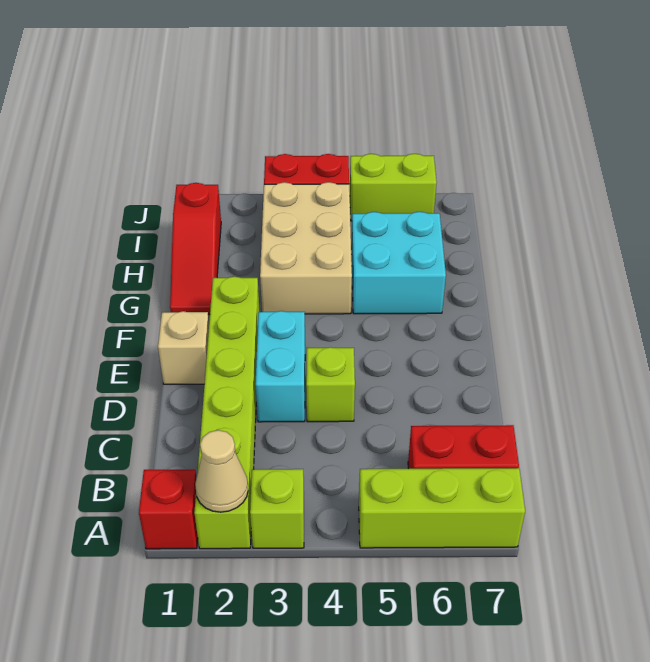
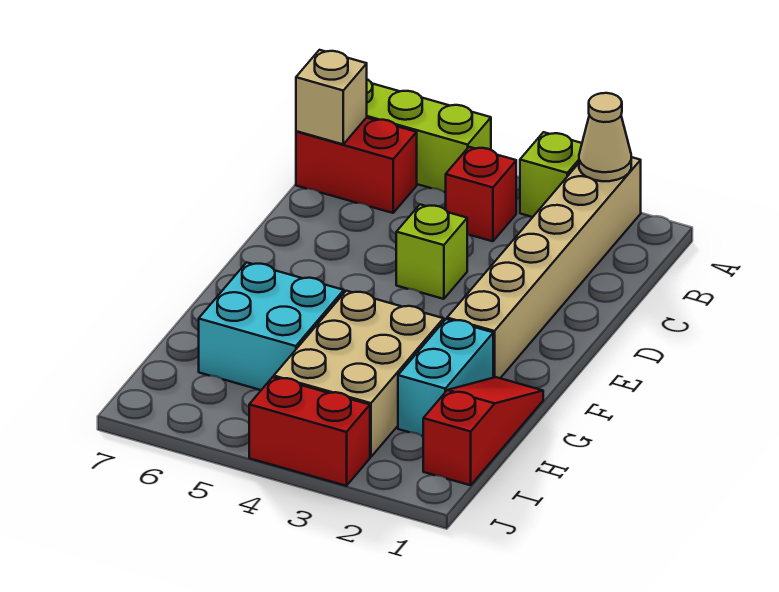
red 1x1 brick [139,470,198,549] -> red 1x1 brick moved to [446,147,516,241]
lime 1x6 brick [194,276,260,549] -> tan 1x6 brick [447,157,641,378]
cyan 1x2 brick [256,311,305,422] -> cyan 1x2 brick moved to [398,319,493,436]
tan 1x1 brick [158,311,209,384] -> tan 1x1 brick moved to [296,50,367,144]
lime 1x2 brick [350,154,437,221] -> none

